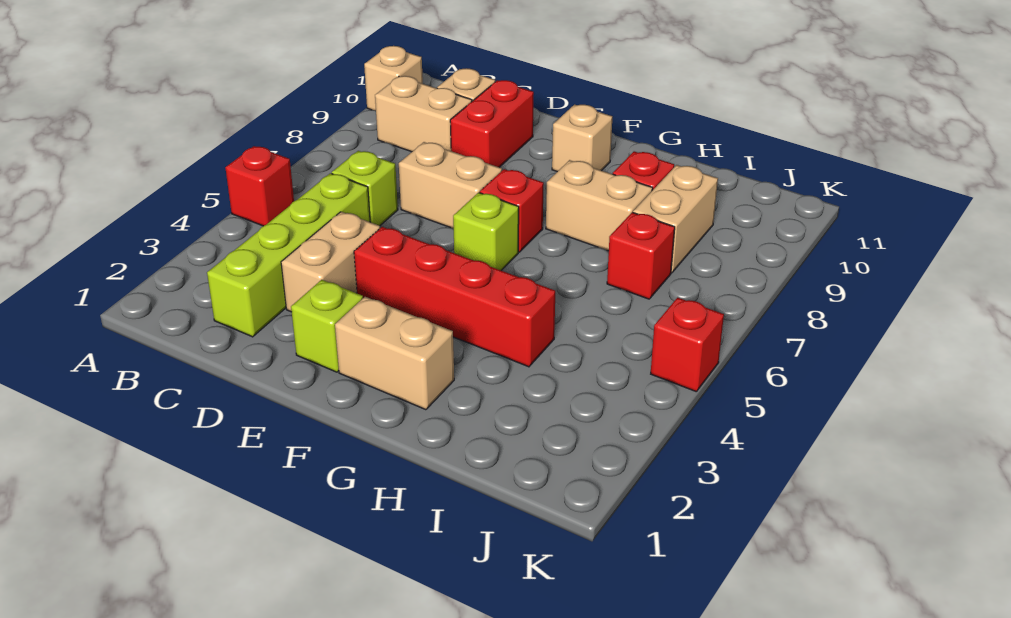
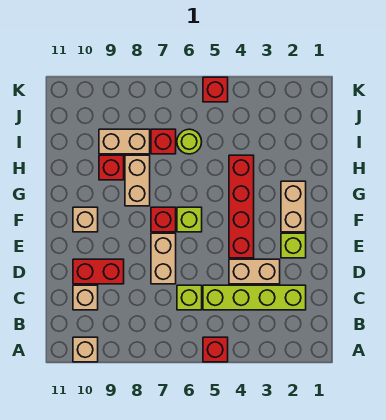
tan 1x2 brick [375,76,472,152] -> none
none -> lime 1x1 round brick [177,129,202,154]

